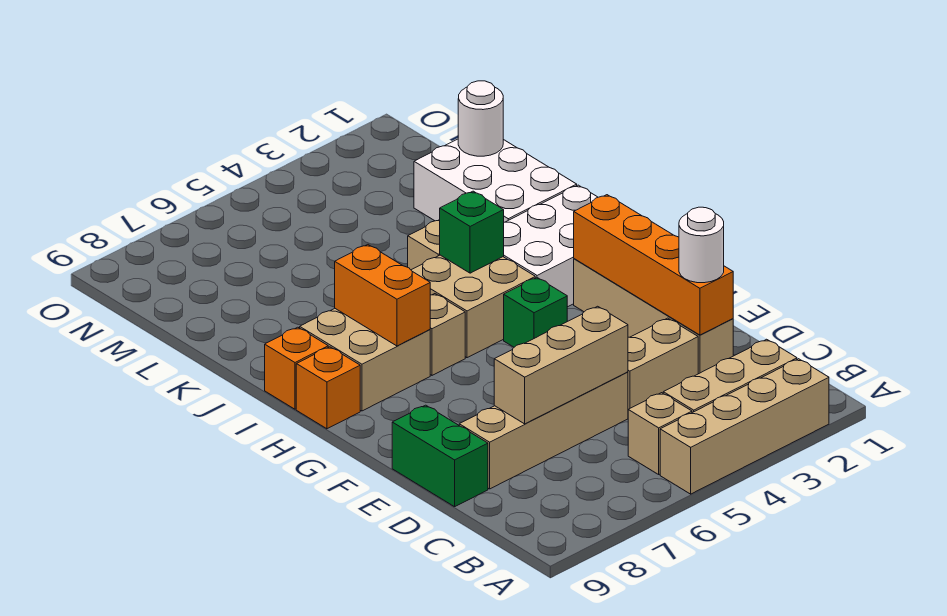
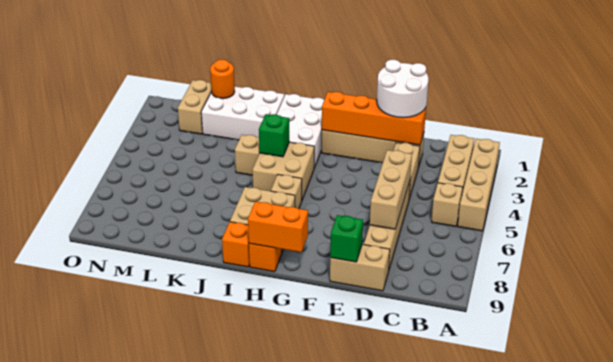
white 1x1 round brick [679,207,724,283] -> white 2x2 round brick [377,60,428,118]
green 1x2 brick [392,405,488,507] -> tan 1x2 brick [330,244,390,291]
green 1x1 brick [504,278,567,347] -> green 1x1 brick moved to [330,215,363,262]
orange 1x2 brick [335,245,430,346] -> orange 1x2 brick moved to [248,201,308,252]
white 1x1 round brick [458,81,503,156] -> orange 1x1 round brick [210,60,235,99]
none -> tan 1x2 brick [178,80,212,134]

